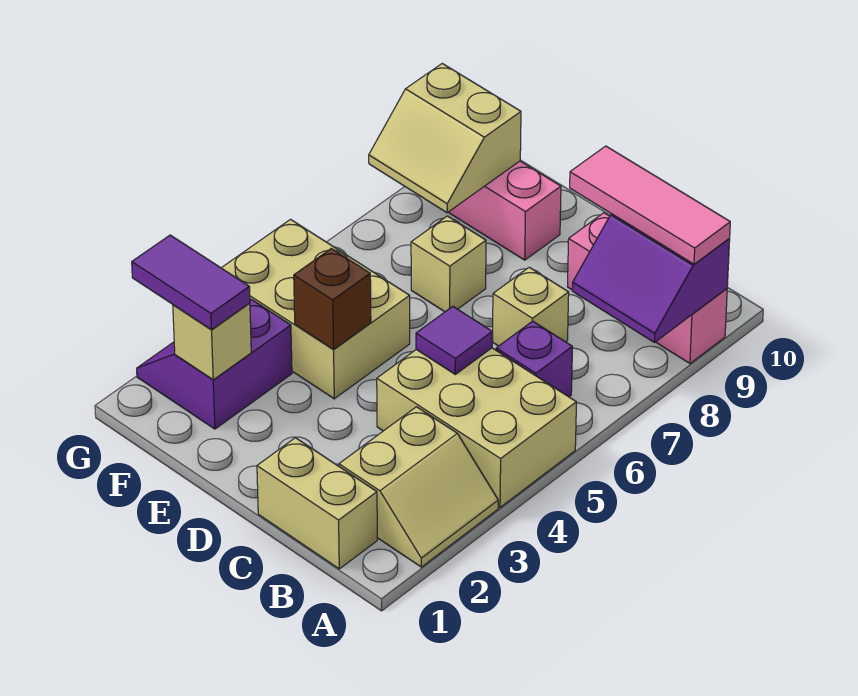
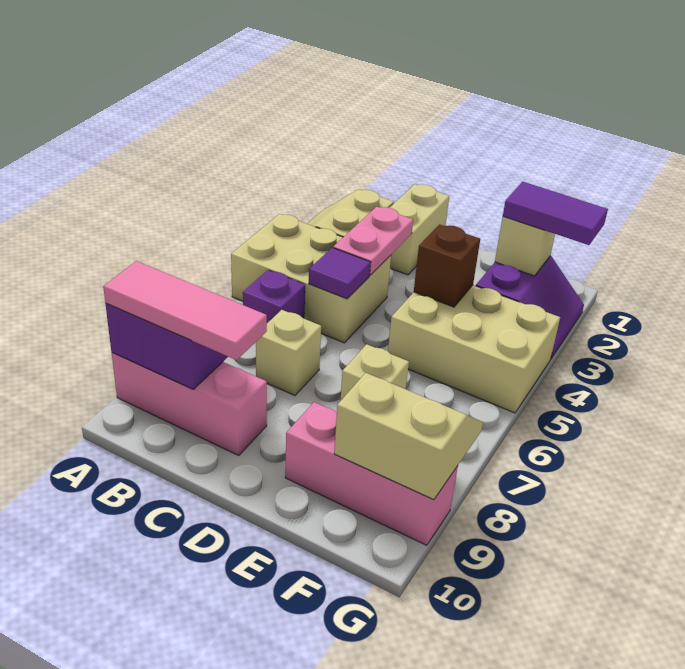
tan 1x2 brick [257,438,377,569] -> tan 1x2 brick turned to [390,184,449,275]
none -> pink 1x2 plate [333,207,413,275]

